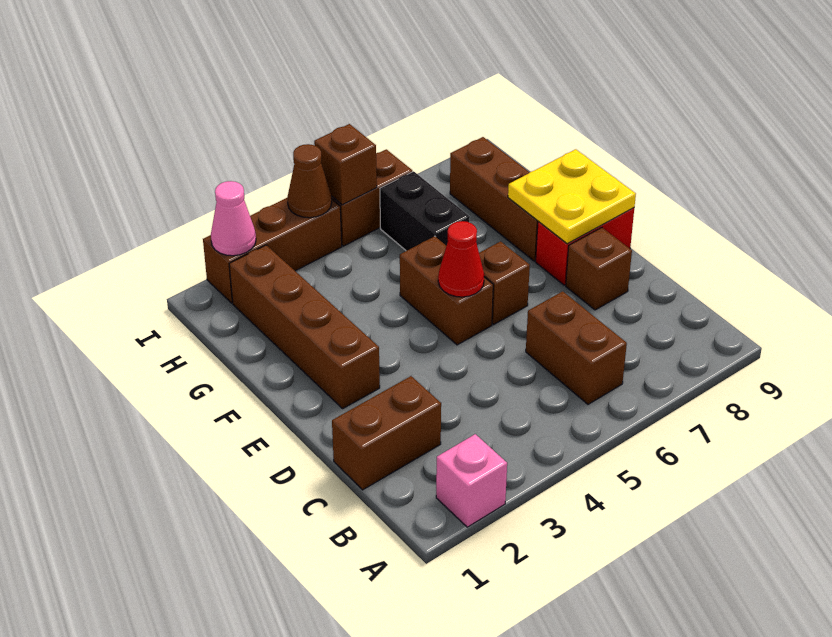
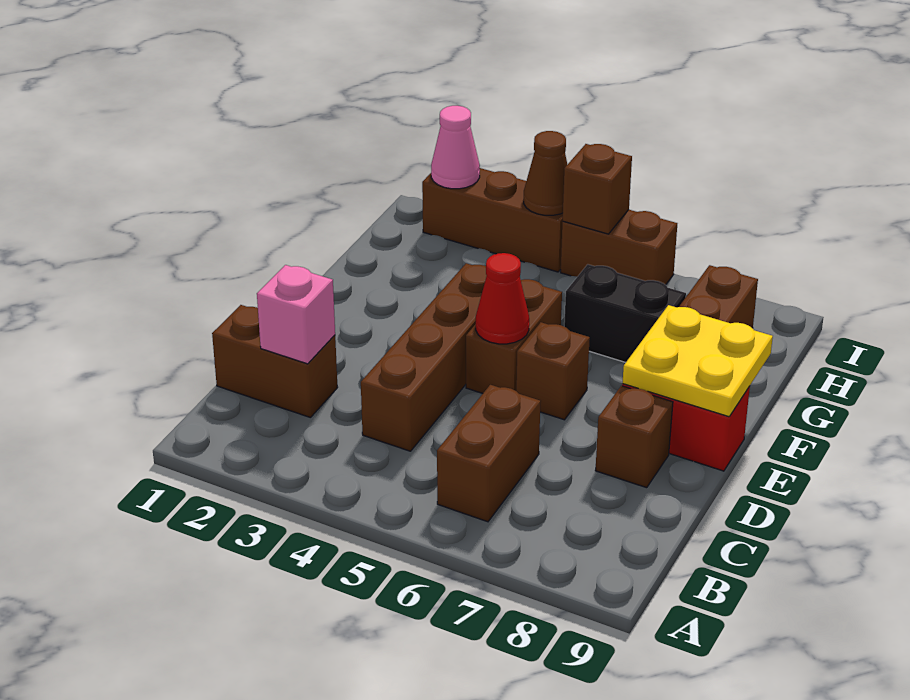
pink 1x1 brick [436,434,507,527] -> pink 1x1 brick moved to [257,265,335,364]
brown 1x4 brick [229,245,380,408] -> brown 1x4 brick moved to [361,263,487,451]
black 1x2 brick [380,171,470,251] -> black 1x2 brick turned to [564,264,686,362]

